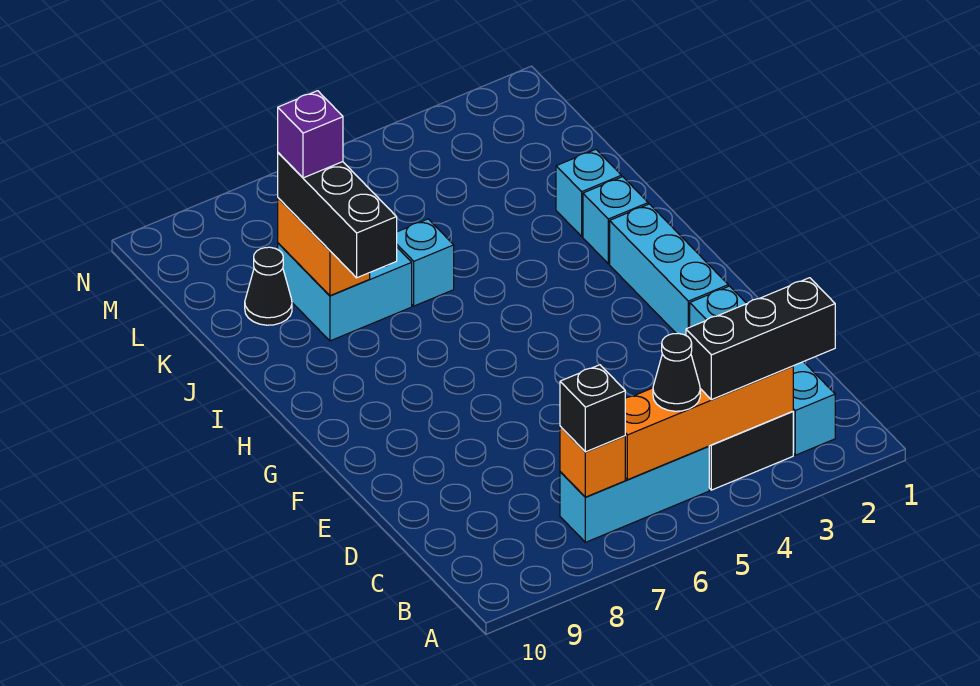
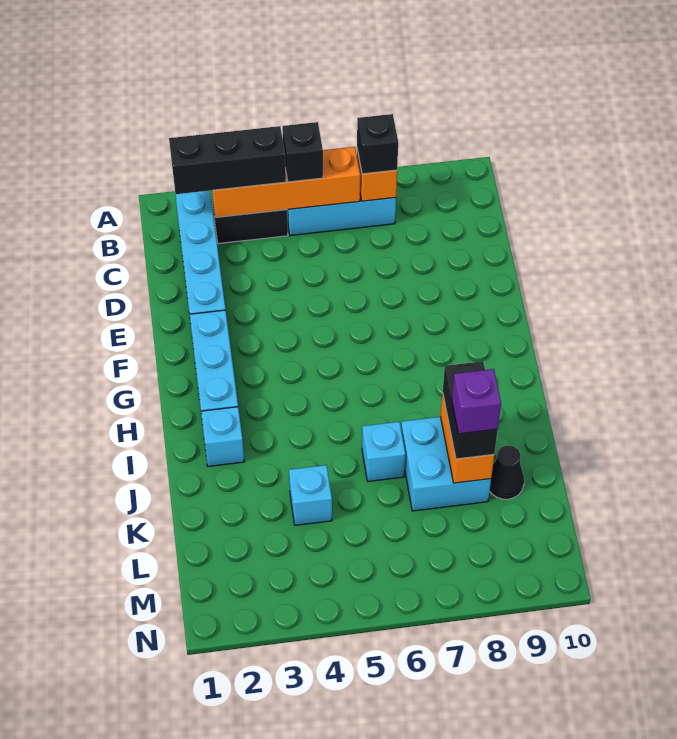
black 1x1 cone [653,333,700,411] -> black 1x1 brick [282,122,323,182]
black 1x3 brick [278,153,397,278] -> black 1x2 brick [443,361,498,459]
cyan 1x1 brick [556,149,622,236] -> cyan 1x1 brick moved to [289,465,332,525]

